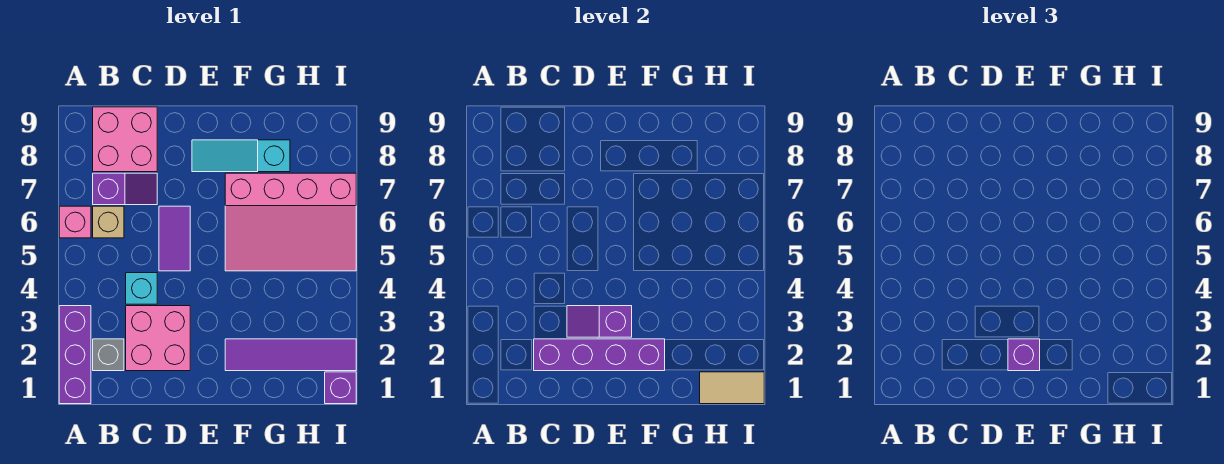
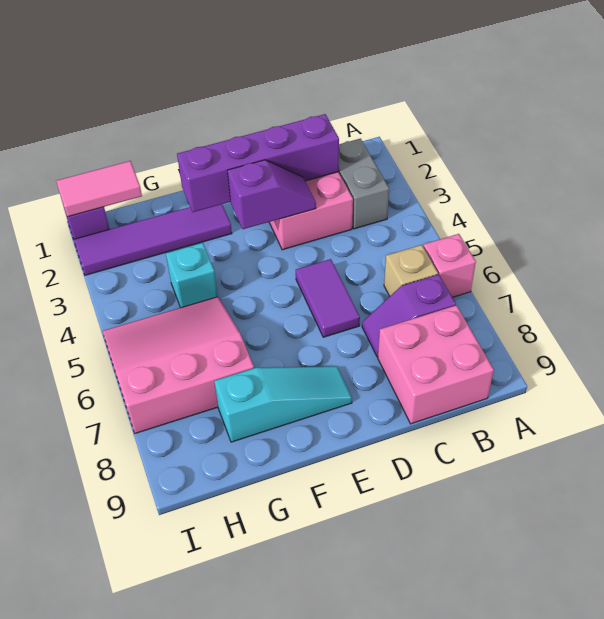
purple 1x3 brick [59,306,91,404] -> none
grey 1x1 brick [93,339,124,371] -> grey 1x2 brick [339,139,389,229]
cyan 1x1 brick [126,273,157,304] -> cyan 1x1 brick moved to [166,243,218,308]
purple 1x1 brick [1008,339,1040,371] -> none
pink 3x4 slope [225,173,356,271] -> pink 3x3 slope [103,297,254,433]
tan 1x2 tile [700,372,764,404] -> pink 1x2 tile [56,161,142,217]

